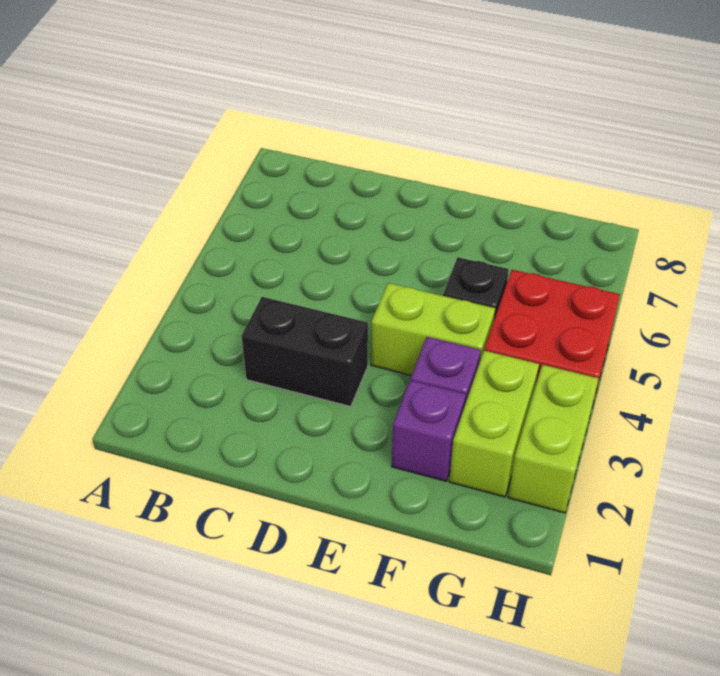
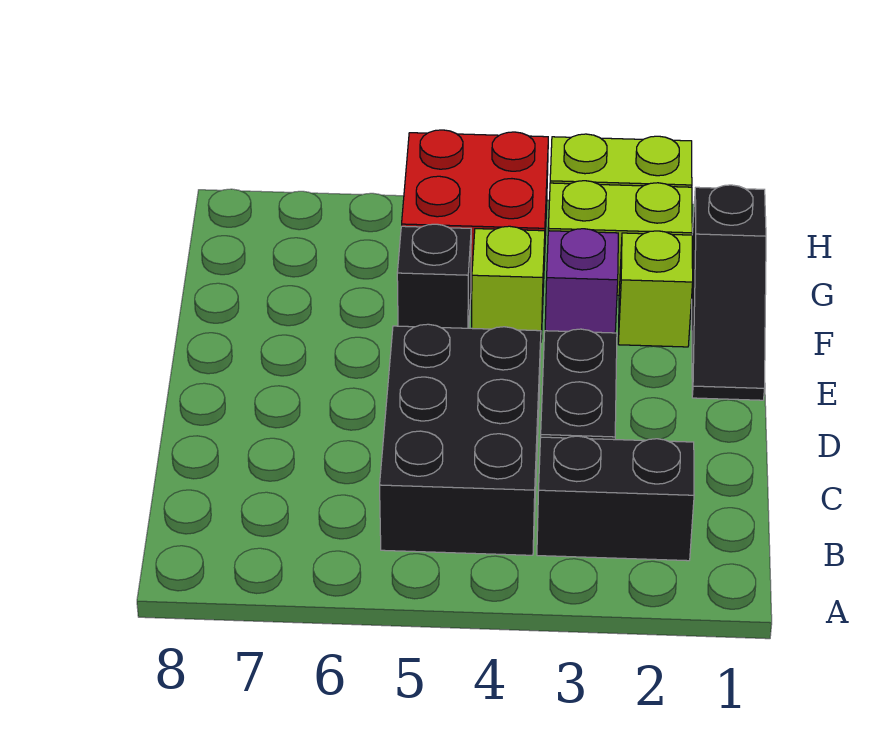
none -> black 1x2 brick [537,436,694,561]
none -> black 2x3 brick [380,324,541,555]
none -> black 1x3 slope [692,185,766,400]
lime 1x2 brick [371,283,495,375] -> lime 1x1 brick [472,226,545,339]
purple 1x1 brick [392,380,466,481] -> lime 1x1 brick [618,231,693,347]

